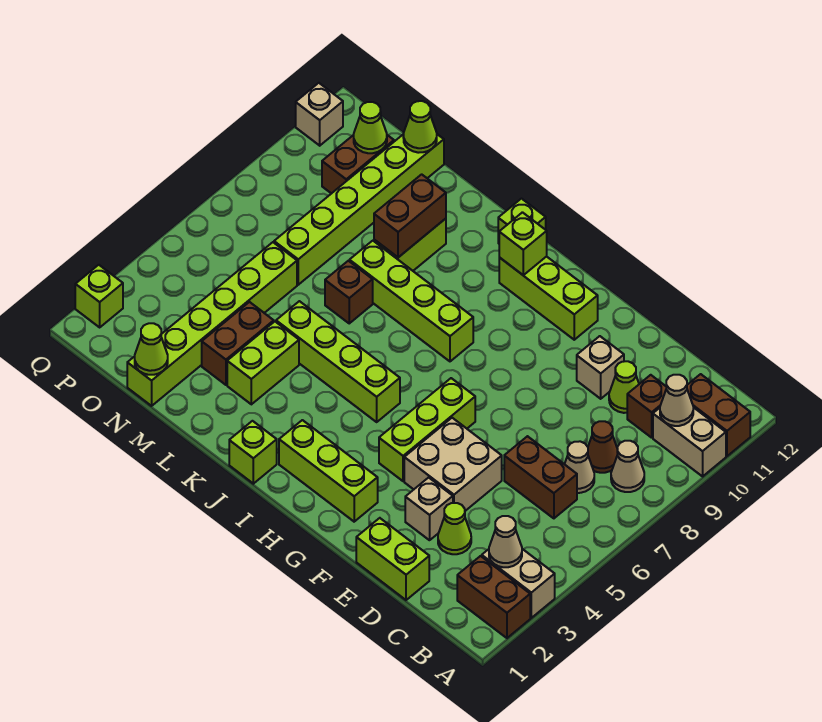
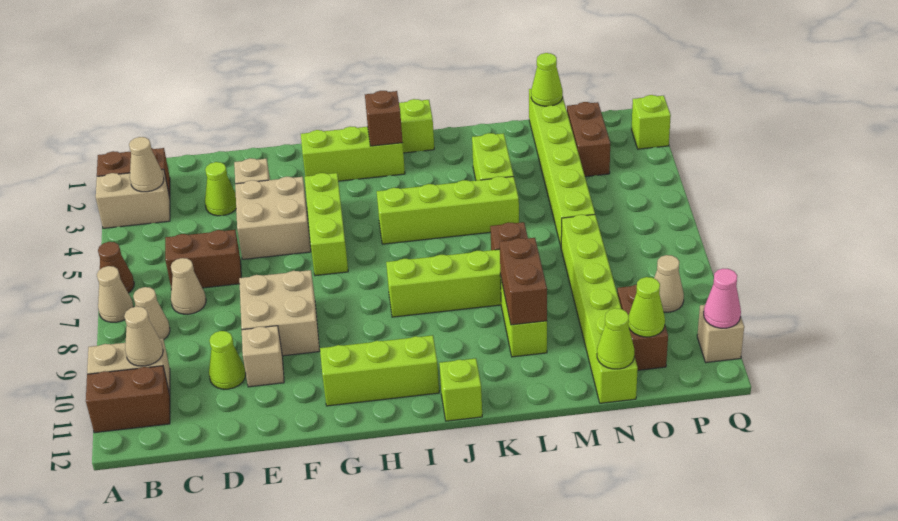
none -> tan 1x1 cone [97,266,133,322]
brown 1x1 cone [588,421,618,473] -> brown 1x1 cone moved to [98,242,134,293]
brown 1x1 brick [627,375,666,438] -> brown 1x1 brick moved to [365,91,403,146]
lime 1x2 brick [356,518,429,600] -> none
none -> tan 2x2 brick [239,270,320,356]
lime 1x1 brick [499,212,547,275] -> none
brown 1x2 brick [202,302,274,385] -> brown 1x2 brick moved to [567,102,610,177]
none -> tan 1x1 cone [654,255,684,312]
none -> pink 1x1 cone [704,269,741,328]

